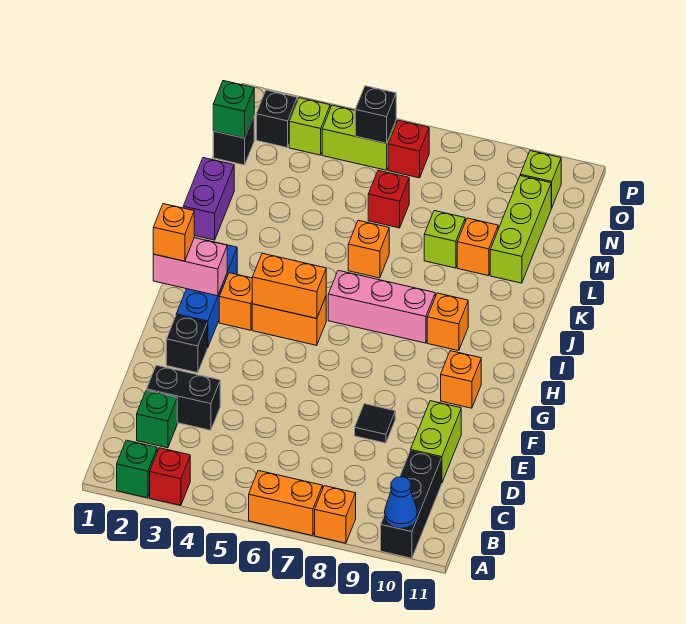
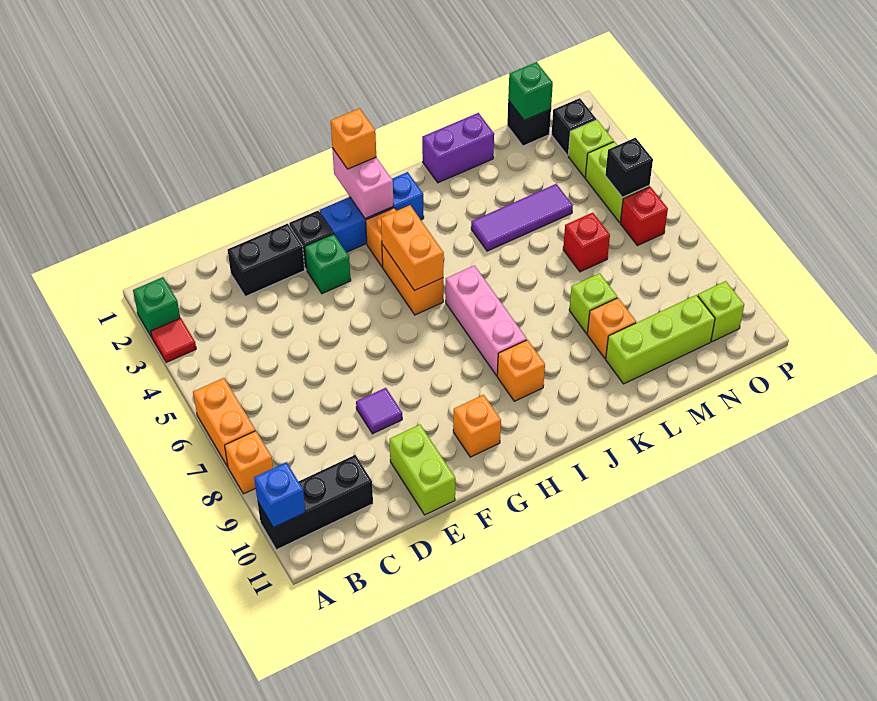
red 1x1 brick [150,448,190,505] -> red 1x1 tile [151,318,196,363]
blue 1x1 cone [385,477,417,528] -> blue 1x1 brick [254,462,305,528]
green 1x1 brick [137,390,177,448] -> green 1x1 brick moved to [305,234,351,294]
black 1x2 brick [147,365,220,430] -> black 1x2 brick turned to [228,224,305,297]
lime 1x2 brick [411,401,461,482] -> lime 1x2 brick turned to [390,425,455,515]
black 1x1 tile [355,404,395,443] -> purple 1x1 tile [356,388,402,434]
none -> purple 1x3 tile [471,184,573,251]
orange 1x1 brick [348,220,389,278] -> none

